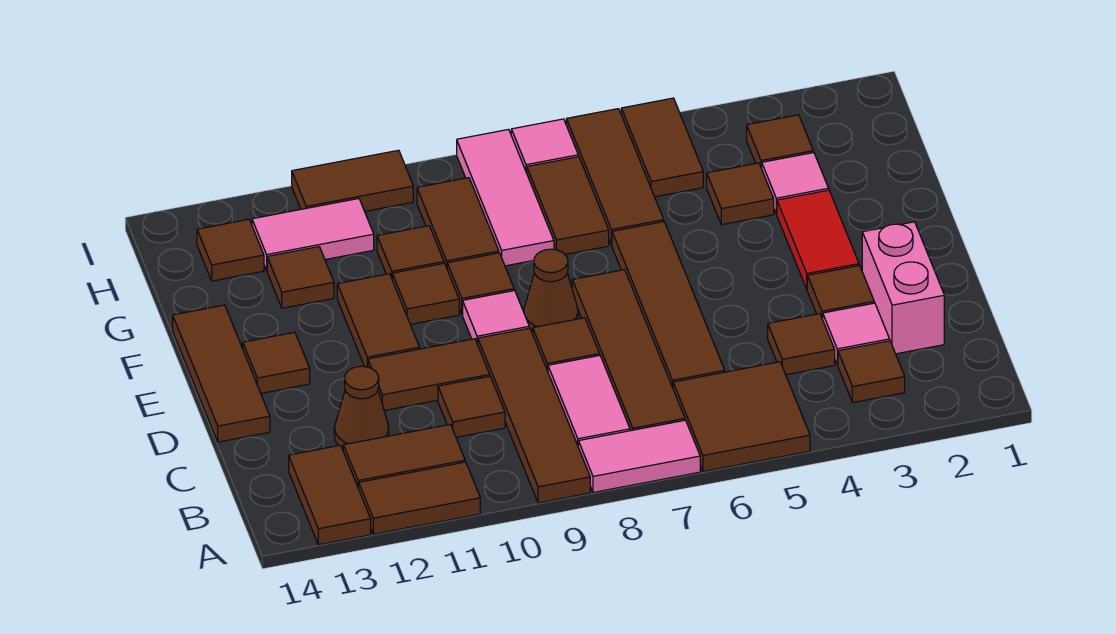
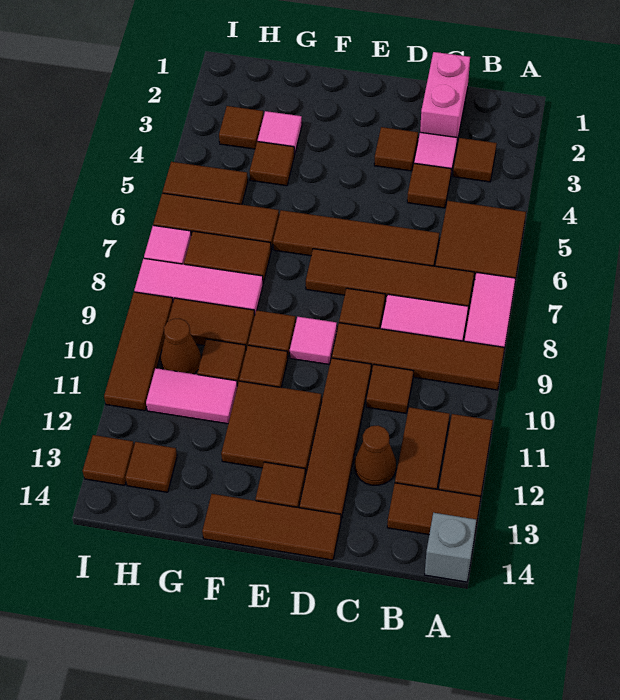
none -> grey 1x1 brick [425,513,476,582]
pink 1x2 brick [862,222,944,354] -> pink 1x2 brick turned to [420,52,470,142]
brown 1x2 tile [368,339,490,411] -> brown 1x4 tile [299,358,371,519]
red 1x2 tile [777,190,859,289] -> none
brown 1x1 cone [524,249,578,332] -> brown 1x1 cone moved to [161,319,201,374]
brown 1x2 tile [337,274,419,367] -> brown 2x2 tile [221,381,322,475]
brown 1x1 tile [267,247,334,308] -> brown 1x1 tile moved to [83,435,134,485]
pink 1x2 tile [252,199,374,270] -> pink 1x2 tile turned to [146,368,237,424]
brown 1x2 tile [292,150,413,211] -> brown 1x3 tile [104,292,173,411]

